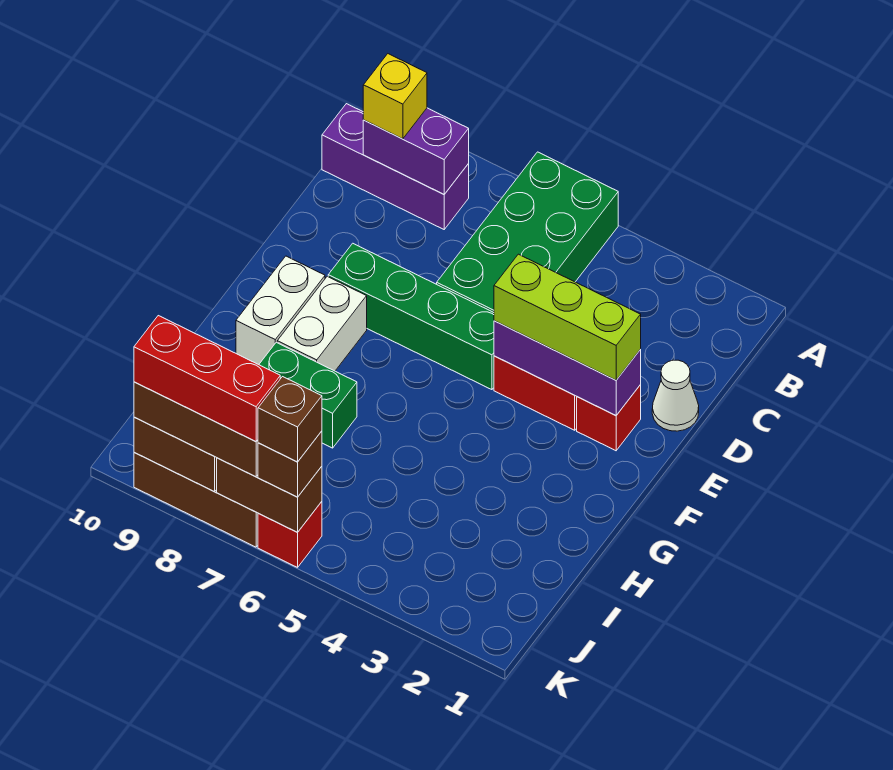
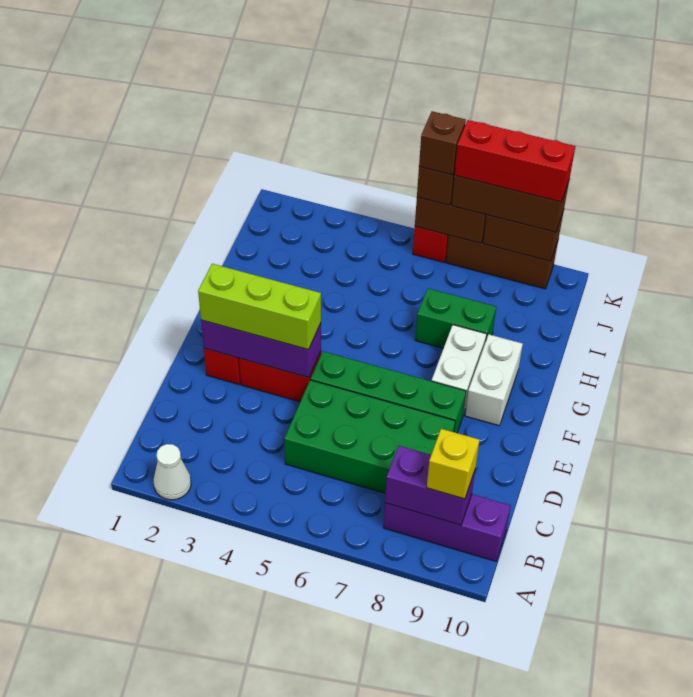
green 2x4 brick [437,152,618,312] -> green 2x4 brick turned to [284,380,455,493]
white 1x1 cone [652,360,699,431] -> white 1x1 cone moved to [153,444,191,500]

